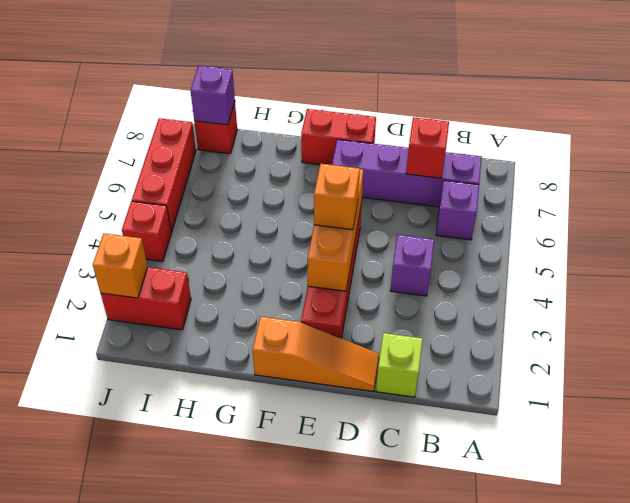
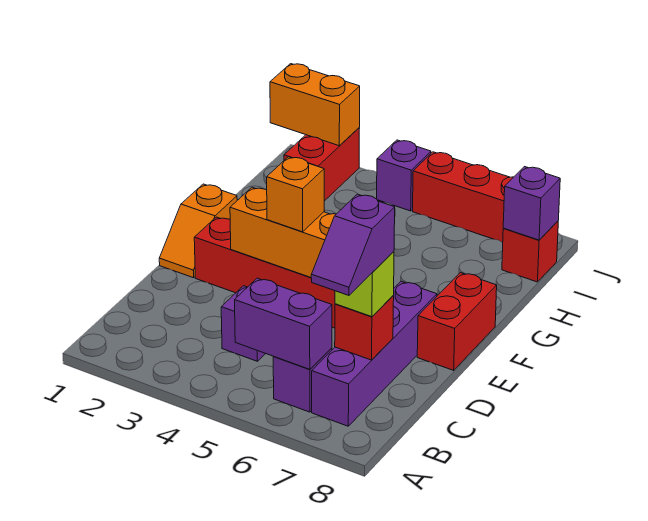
none -> purple 1x2 brick [235,278,332,370]
none -> purple 1x2 slope [311,194,395,295]
lime 1x1 brick [376,333,423,397] -> lime 1x1 brick moved to [335,252,394,317]
orange 1x3 slope [253,317,379,392] -> orange 1x2 slope [159,184,237,278]
orange 1x1 brick [93,233,148,298] -> orange 1x2 brick [270,64,360,146]
red 1x1 brick [122,201,171,262] -> purple 1x1 brick [377,140,431,211]

